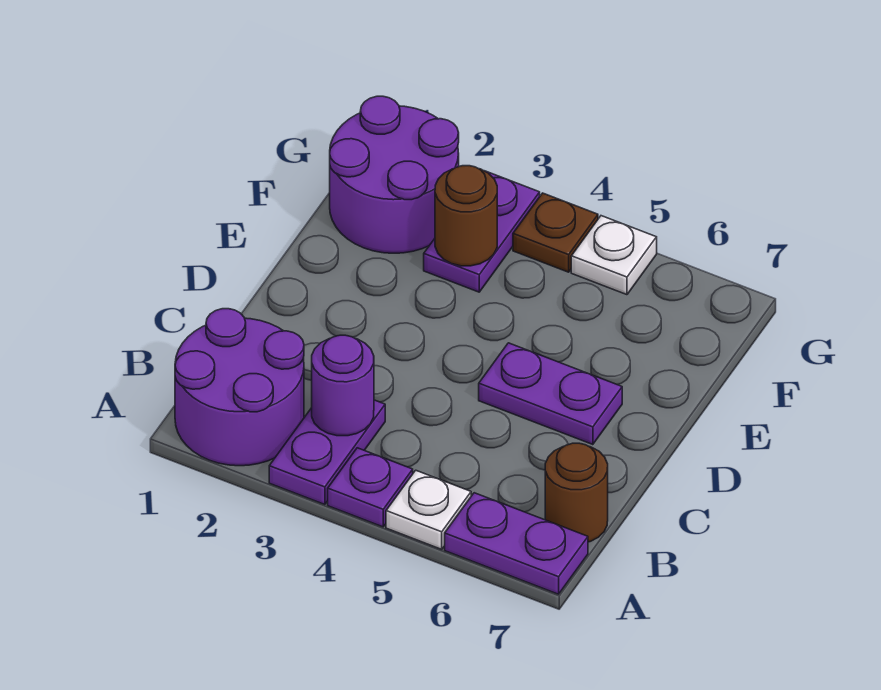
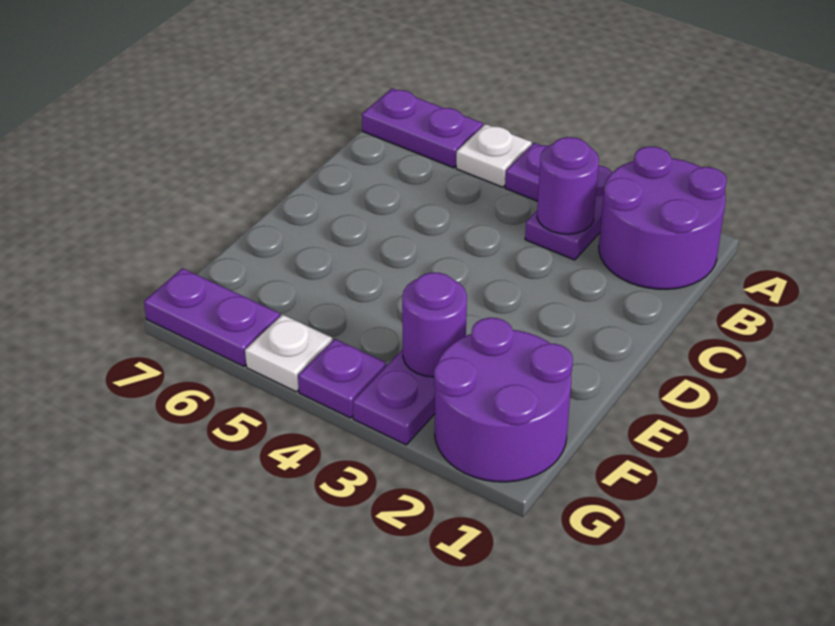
brown 1x1 round brick [545,443,608,542] -> none
purple 1x2 plate [479,343,622,445] -> purple 1x2 plate moved to [144,268,280,366]
brown 1x1 round brick [435,166,497,266] -> purple 1x1 round brick [402,272,467,377]
brown 1x1 plate [513,193,598,272] -> purple 1x1 plate [298,339,386,418]

